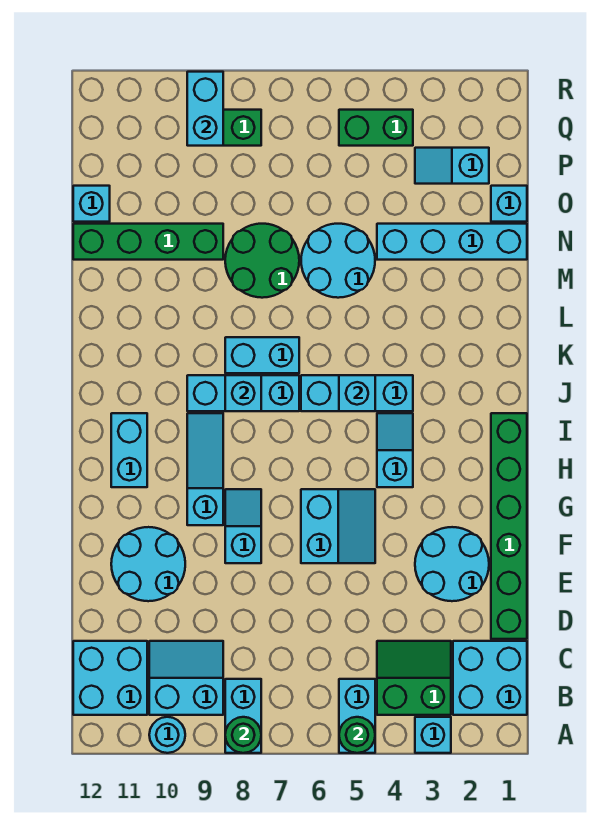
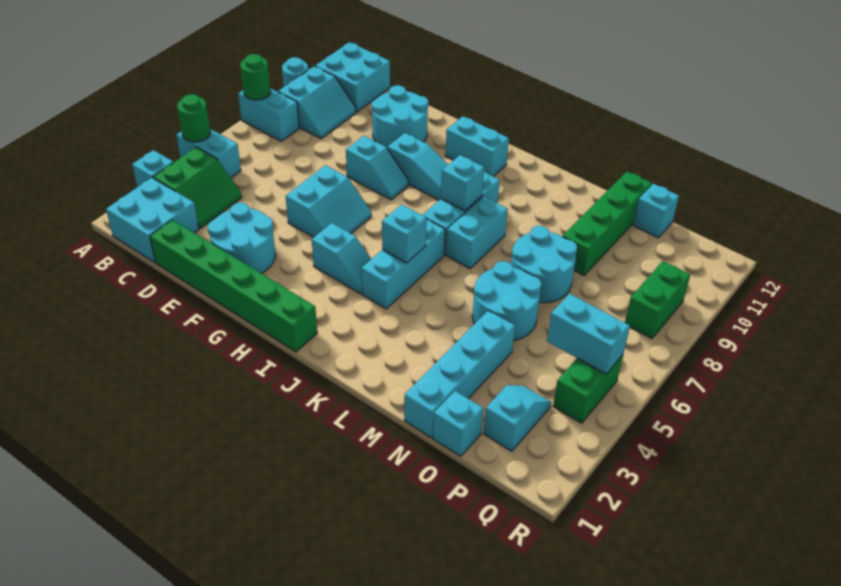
cyan 2x2 slope [301,489,375,563] -> cyan 2x2 slope turned to [286,165,372,237]
green 2x2 round brick [225,224,299,298] -> cyan 2x2 round brick [511,226,577,303]
cyan 1x2 brick [187,72,223,146] -> cyan 1x2 brick moved to [547,294,630,374]

